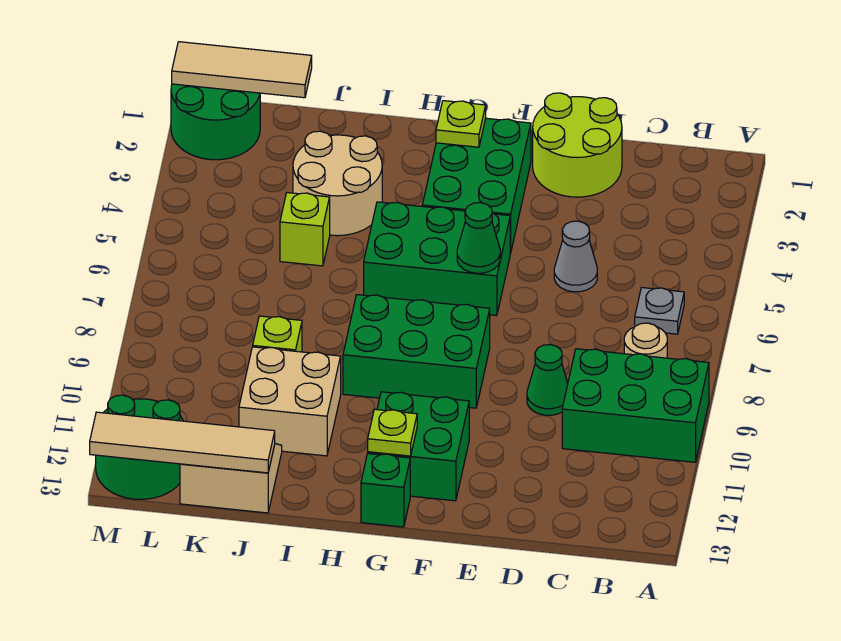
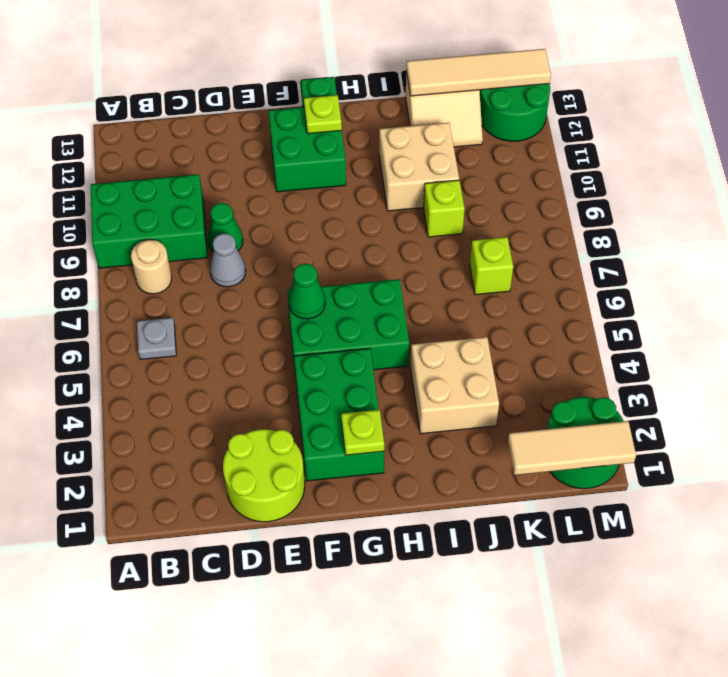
grey 1x1 cone [554,221,597,292] -> grey 1x1 cone moved to [210,233,246,287]
green 2x3 brick [343,295,490,408] -> none
tan 2x2 round brick [293,131,382,236] -> tan 2x2 brick [410,337,499,434]
lime 1x1 brick [280,193,330,266] -> lime 1x1 brick moved to [470,237,513,295]

